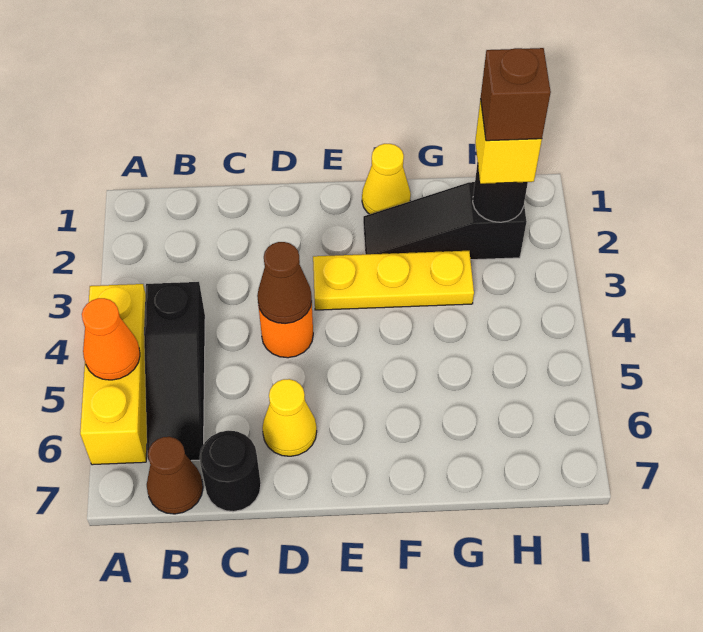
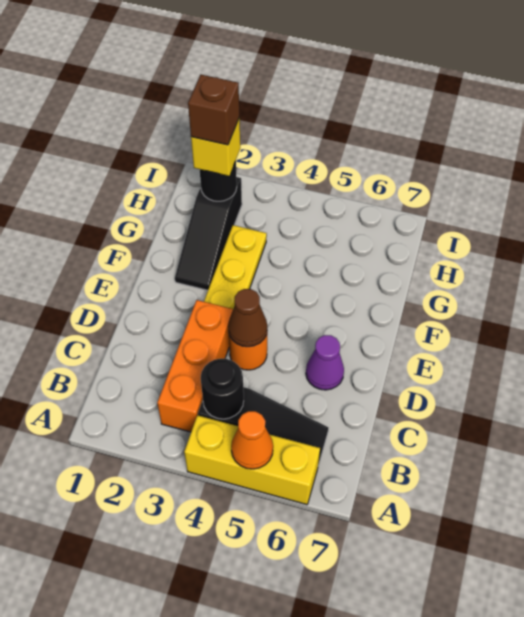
none -> orange 1x3 brick [157,300,233,432]
brown 1x1 cone [147,437,203,514] -> none
black 1x1 round brick [199,431,261,512] -> black 1x1 round brick moved to [201,359,244,419]
yellow 1x1 cone [262,379,317,456] -> purple 1x1 cone [306,335,344,390]
yellow 1x1 cone [362,144,411,214] -> none

